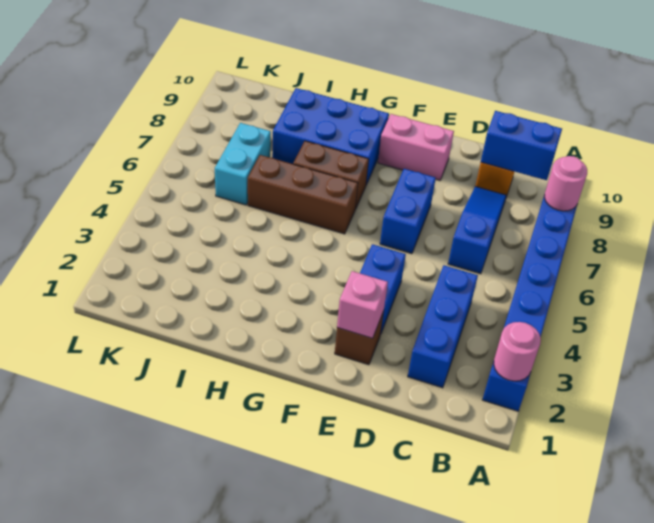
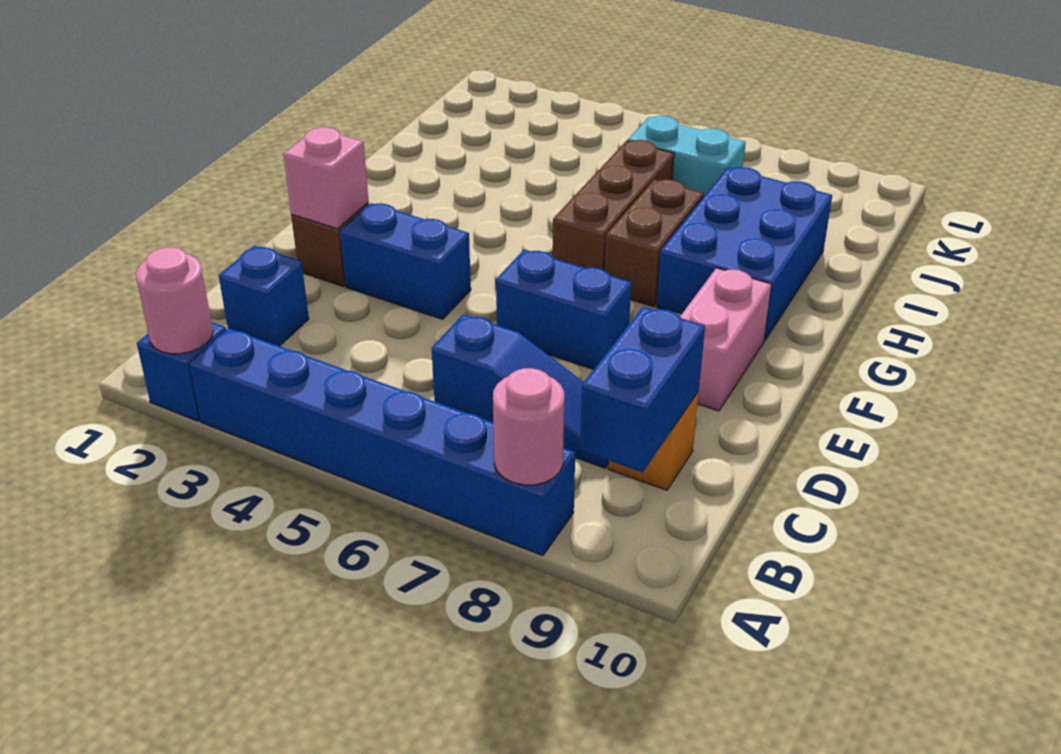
blue 1x3 brick [408,265,478,388] -> blue 1x1 brick [219,246,309,346]

